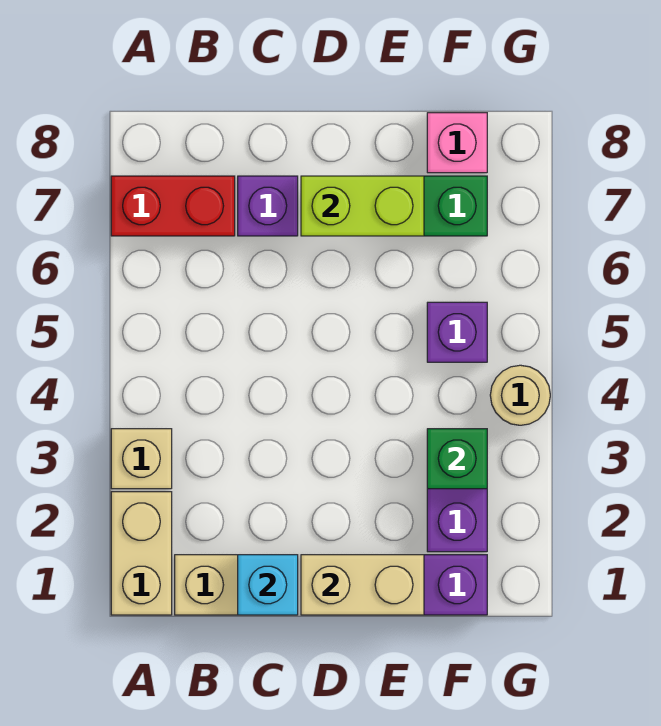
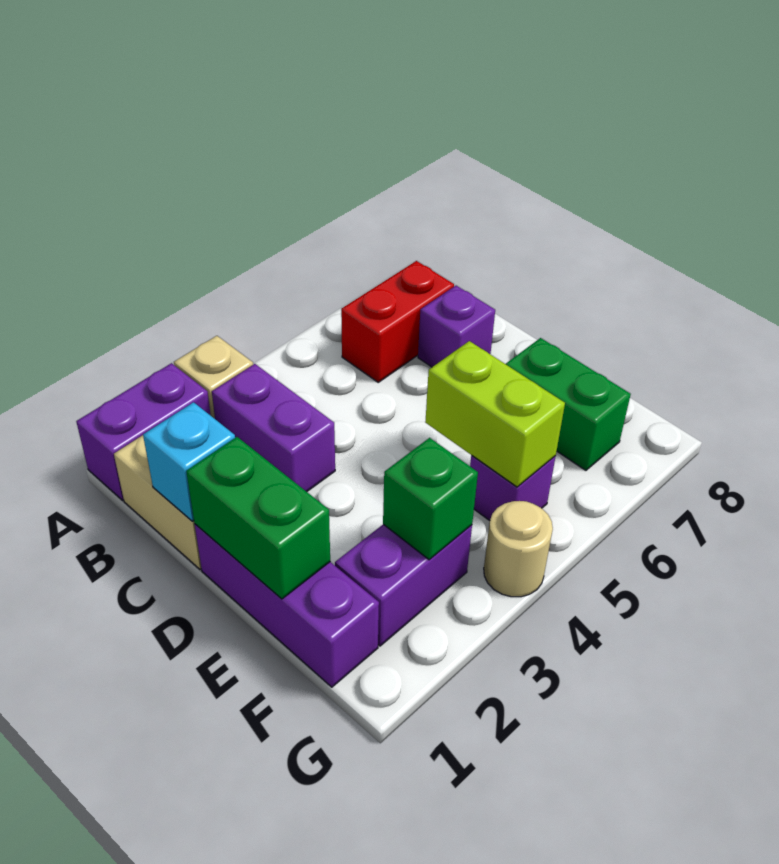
tan 1x2 brick [111,492,172,615] -> purple 1x2 brick [76,363,211,500]
red 1x2 brick [111,176,235,236] -> red 1x2 brick turned to [341,261,454,382]
none -> purple 1x2 brick [212,364,335,492]
tan 1x2 brick [301,555,424,615] -> green 1x2 brick [186,437,330,599]
lime 1x2 brick [301,176,424,236] -> lime 1x2 brick moved to [425,341,565,487]
pink 1x1 brick [427,113,487,173] -> none

